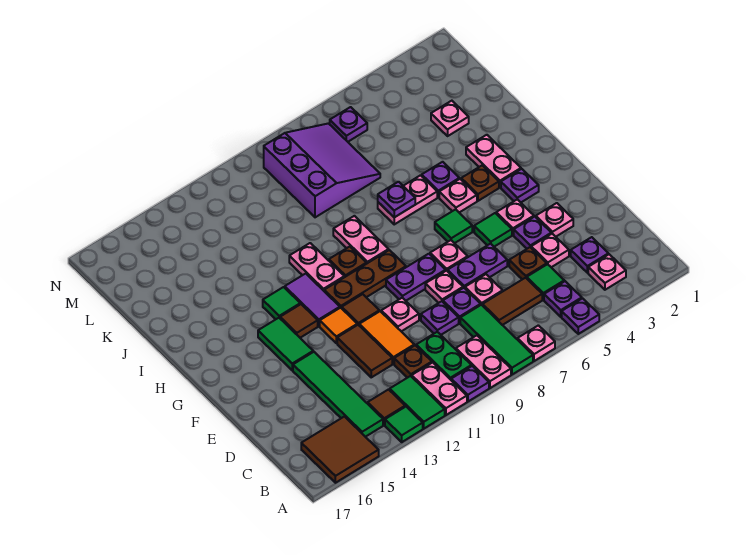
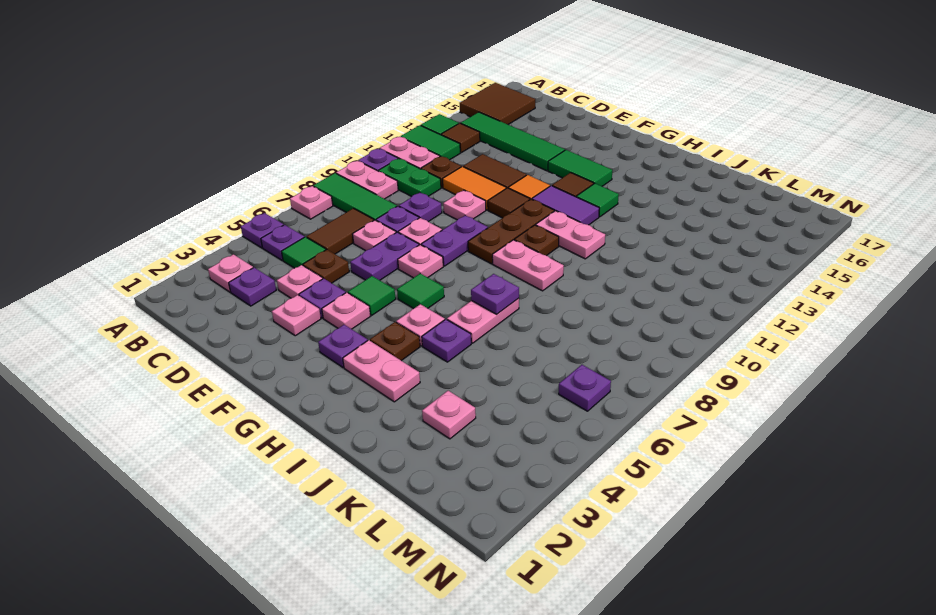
purple 3x3 slope [264,123,380,217] -> none

